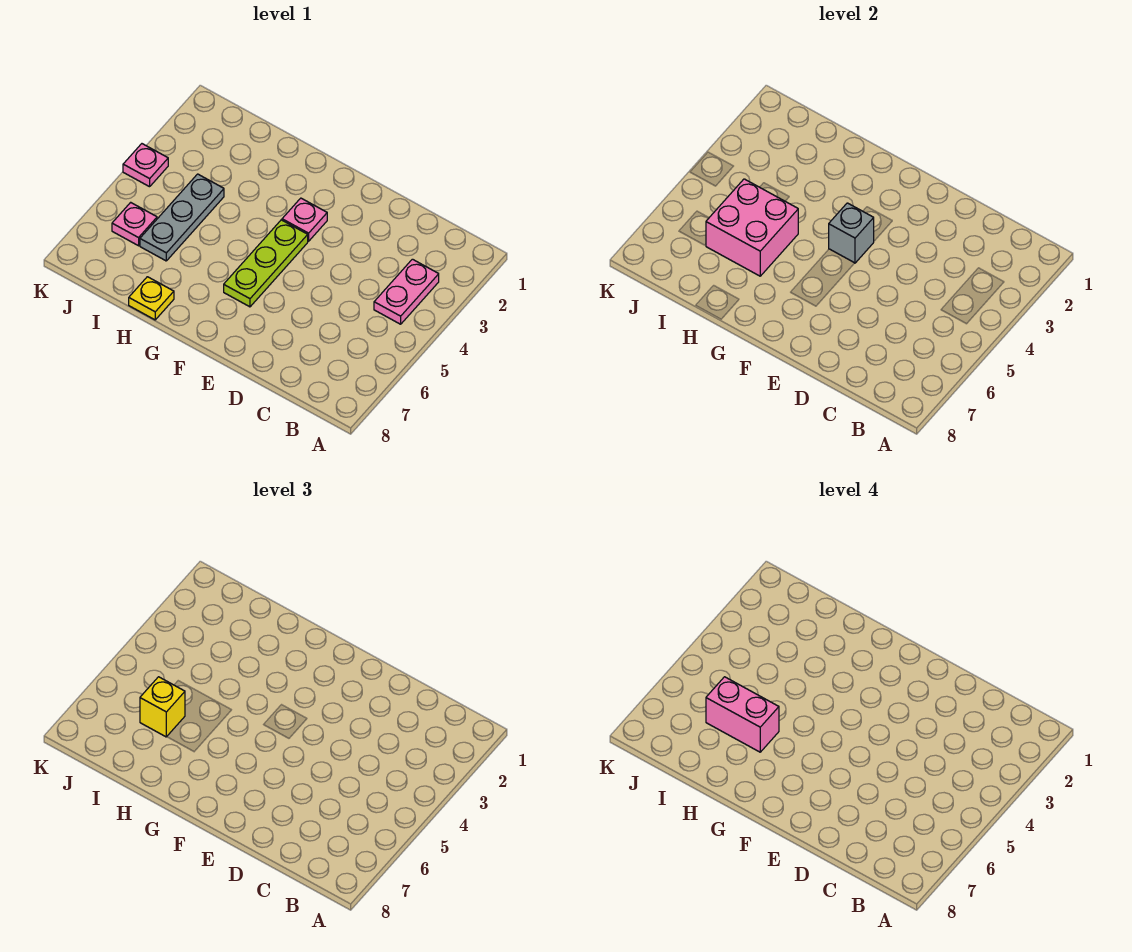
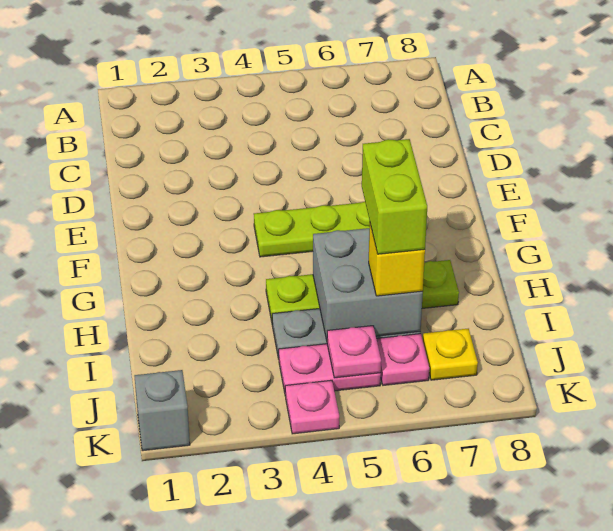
pink 1x2 plate [374,259,439,324] -> pink 1x2 plate moved to [279,344,381,396]
pink 1x1 plate [282,198,327,241] -> pink 1x1 plate moved to [327,326,381,378]
grey 1x1 brick [829,203,874,263] -> grey 1x1 brick moved to [134,370,190,451]
none -> lime 1x4 plate [266,260,459,321]
pink 2x2 brick [706,179,798,276] -> grey 2x2 brick [313,228,423,340]
pink 1x2 brick [706,677,779,752] -> lime 1x2 brick [362,139,427,254]
yellow 1x1 plate [129,277,174,320] -> yellow 1x1 plate moved to [423,329,478,380]

